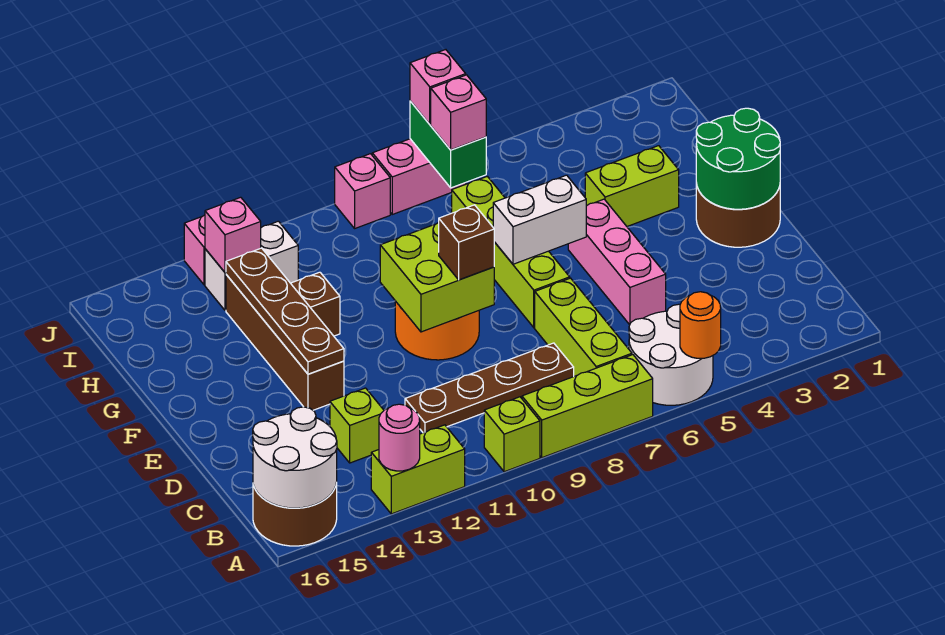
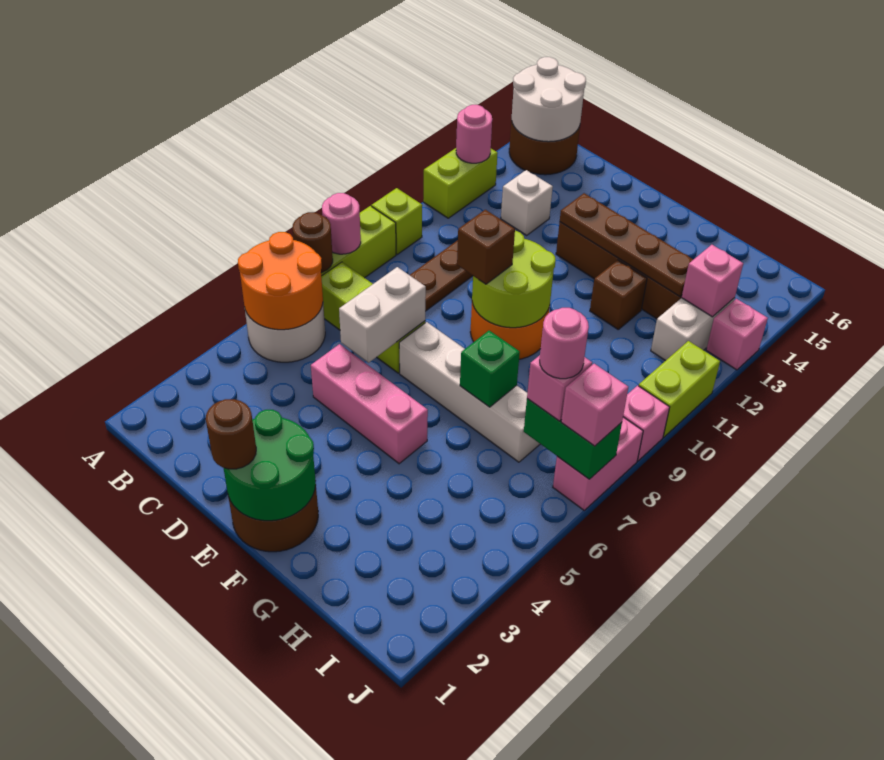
orange 1x1 round brick [680,292,721,358] -> orange 2x2 round brick [238,232,323,330]
none -> brown 1x1 round brick [292,212,333,273]
none -> pink 1x1 round brick [322,193,361,254]
lime 1x1 brick [330,388,384,463] -> white 1x1 brick [501,170,553,235]
none -> brown 1x1 round brick [206,399,256,469]
lime 1x4 brick [452,176,570,328] -> white 1x4 brick [399,322,540,462]
lime 2x2 brick [380,222,494,332] -> lime 2x2 round brick [472,231,556,328]
white 1x2 brick [493,175,586,264] -> white 1x2 brick moved to [339,267,426,363]
lime 1x2 brick [585,146,679,226] -> lime 1x2 brick moved to [639,341,720,437]
none -> green 1x1 brick [460,331,520,407]
none -> pink 1x1 round brick [540,308,589,379]

